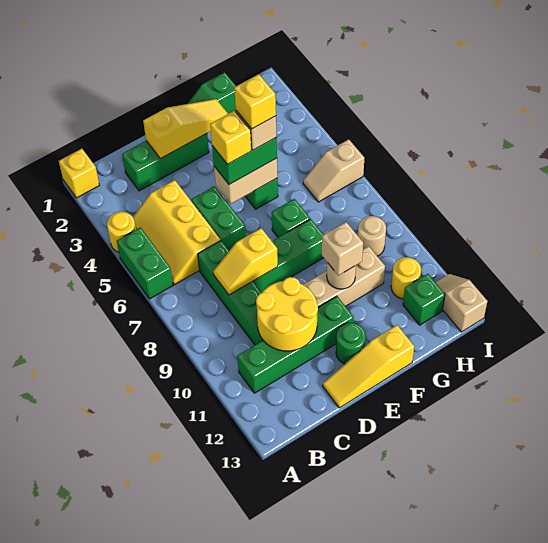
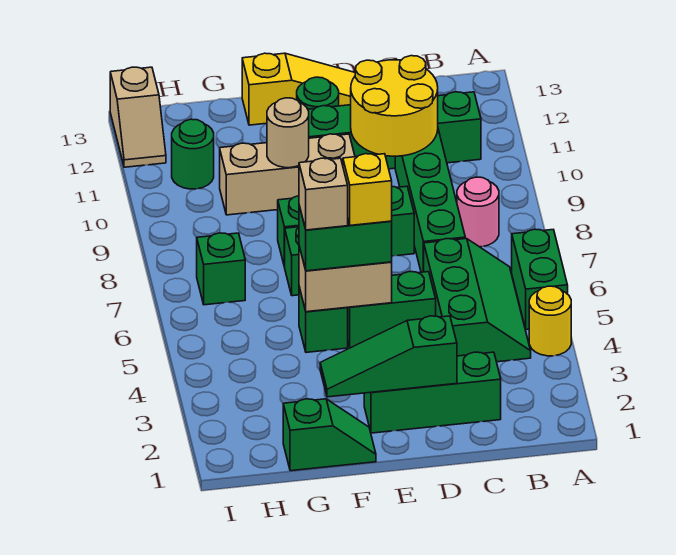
yellow 1x1 brick [59,149,99,198] -> none
yellow 2x3 slope [133,180,221,285] -> green 2x3 slope [424,239,531,362]
none -> pink 1x1 round brick [457,177,499,247]
yellow 1x2 slope [213,228,278,295] -> none
yellow 1x3 slope [143,99,228,159] -> green 1x3 slope [320,316,457,397]
green 1x2 brick [191,186,246,251] -> green 1x2 brick turned to [348,272,436,348]
yellow 1x1 brick [234,74,276,129] -> none
tan 1x1 brick [322,222,363,275] -> none
tan 1x2 slope [303,139,364,202] -> none
tan 1x1 round brick [358,216,386,256] -> none
yellow 1x1 round brick [391,257,421,299] -> green 1x1 round brick [172,119,214,189]
green 1x1 brick [403,274,445,325] -> green 1x1 brick moved to [197,233,245,305]

